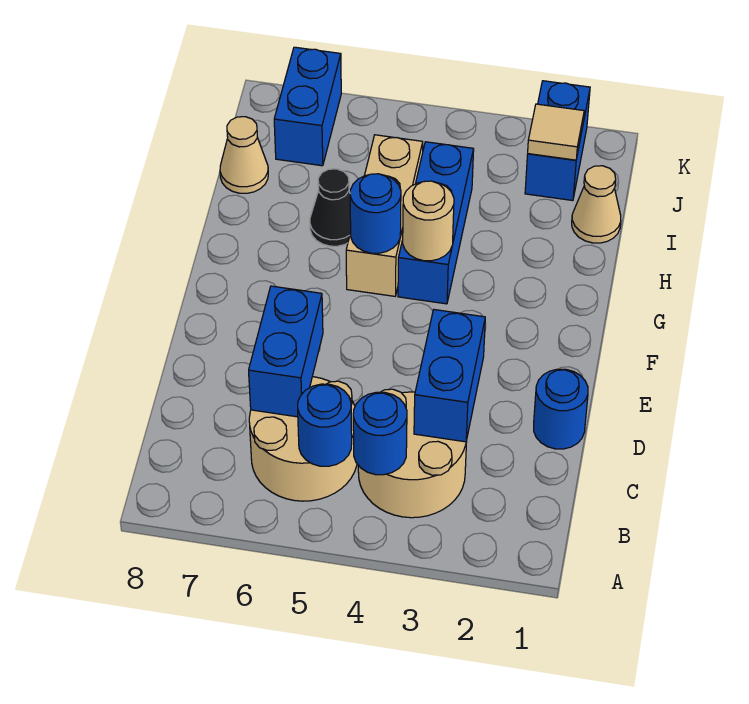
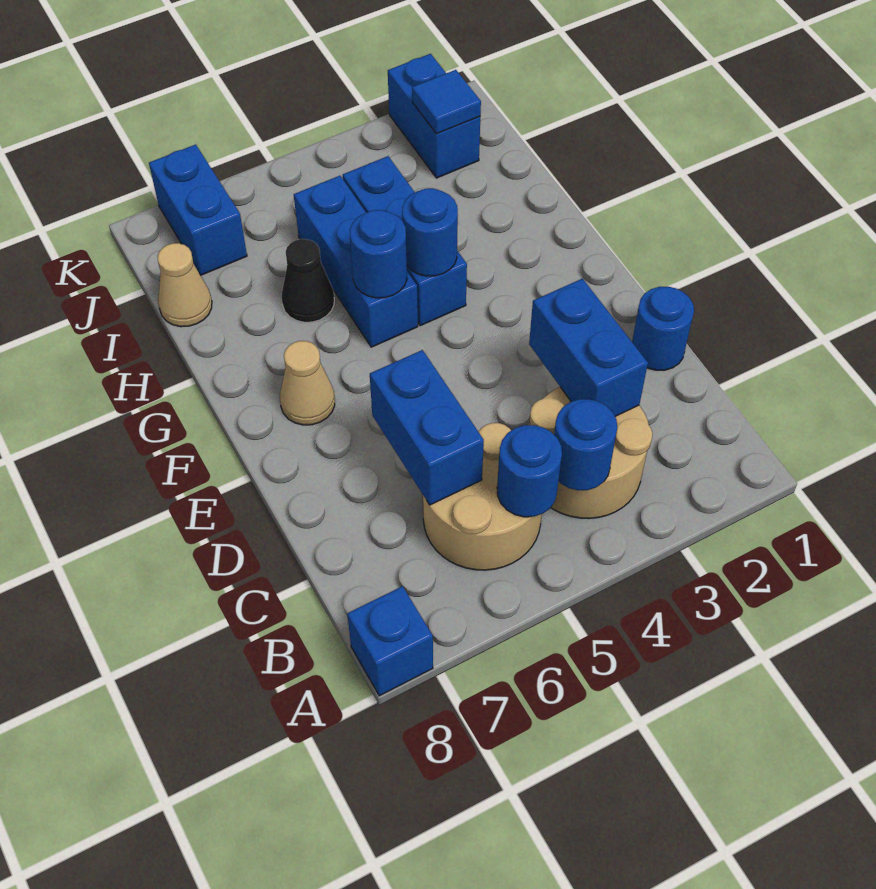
none -> blue 1x1 brick [347,586,433,696]
tan 1x1 round brick [403,181,454,261] -> blue 1x1 round brick [402,188,458,276]
tan 1x3 brick [346,135,423,296] -> blue 1x3 brick [294,176,418,347]
tan 1x1 cone [572,166,621,243] -> tan 1x1 cone moved to [280,341,335,425]
tan 1x1 tile [528,104,584,160] -> blue 1x1 tile [412,70,481,134]

